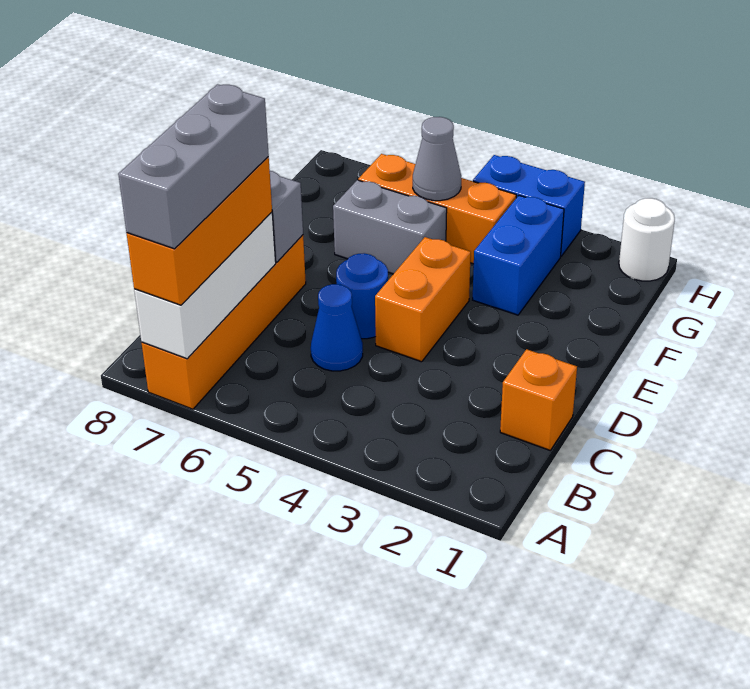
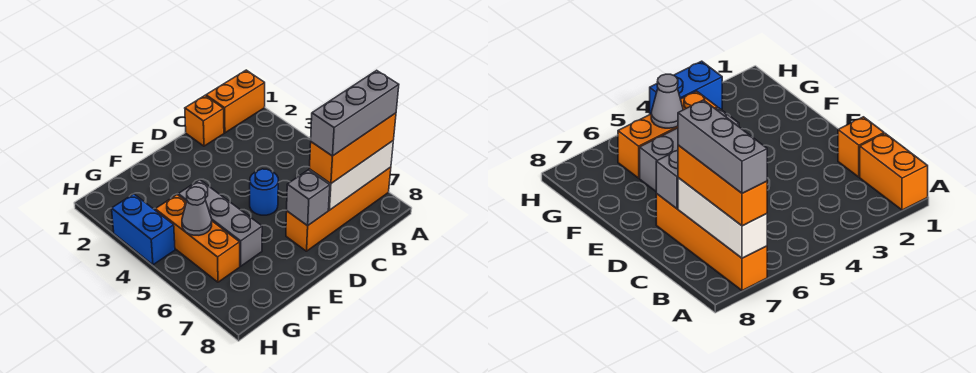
blue 1x1 cone [311,284,363,371] -> none
orange 1x2 brick [375,237,471,362] -> orange 1x2 brick moved to [206,70,265,133]
blue 1x2 brick [473,195,564,315] -> none
grey 1x2 brick [333,180,447,274] -> grey 1x3 brick [178,180,262,266]
white 1x1 round brick [619,198,675,281] -> none

